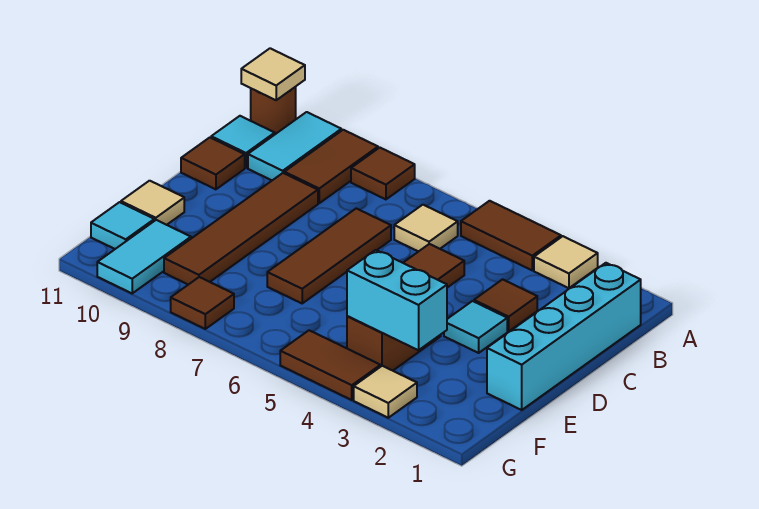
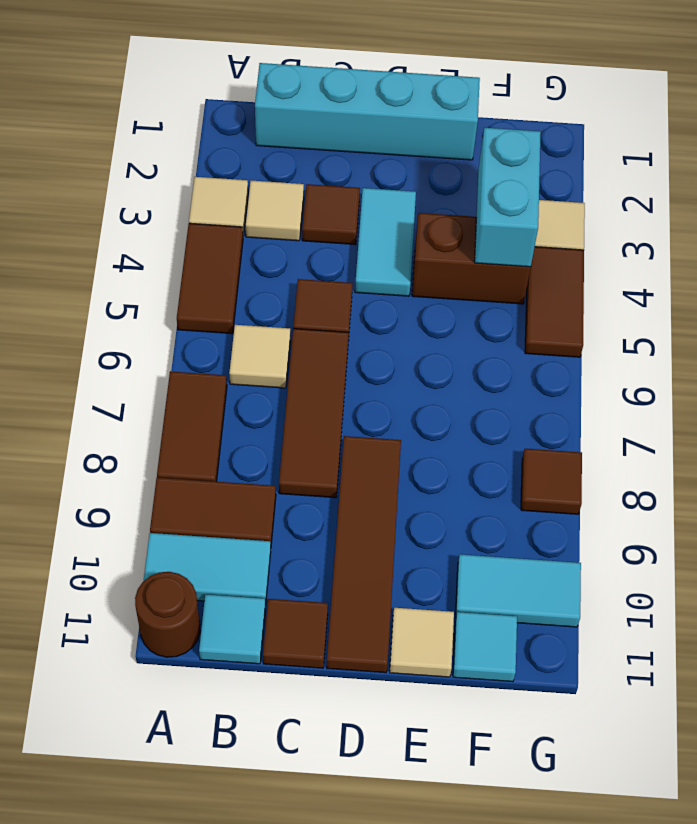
brown 1x1 tile [351,148,415,199] -> brown 1x2 tile [157,371,227,482]
tan 1x1 tile [241,48,305,100] -> tan 1x1 tile moved to [246,181,304,241]
brown 1x3 tile [267,208,391,303] -> brown 1x3 tile turned to [279,329,349,498]
brown 1x4 tile [164,173,318,285] -> brown 1x4 tile turned to [327,436,401,673]
cyan 1x1 tile [444,301,507,353] -> cyan 1x2 tile [355,188,416,296]

